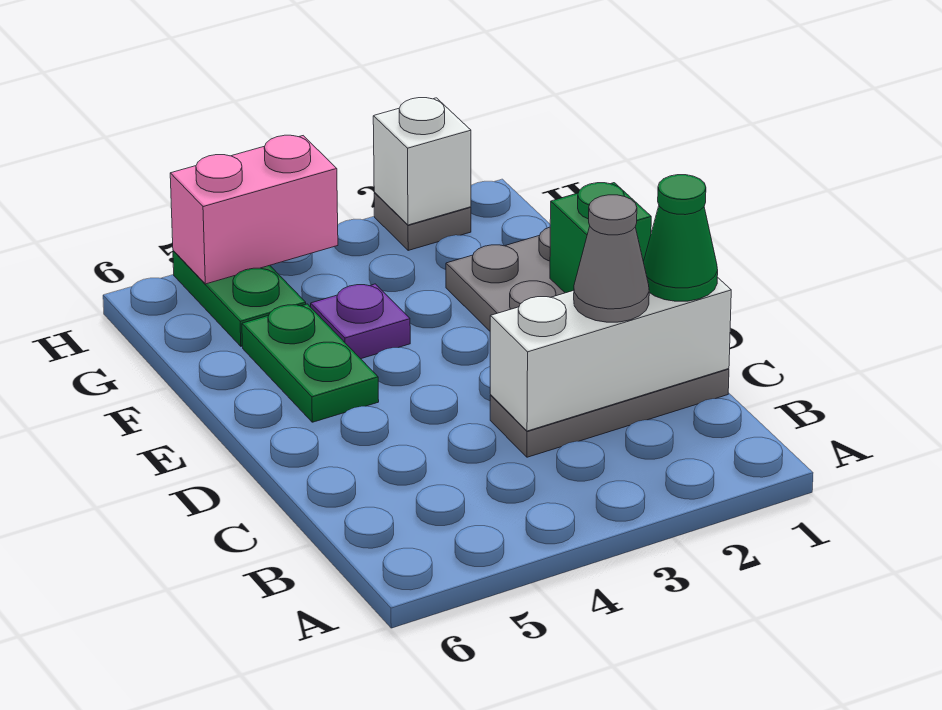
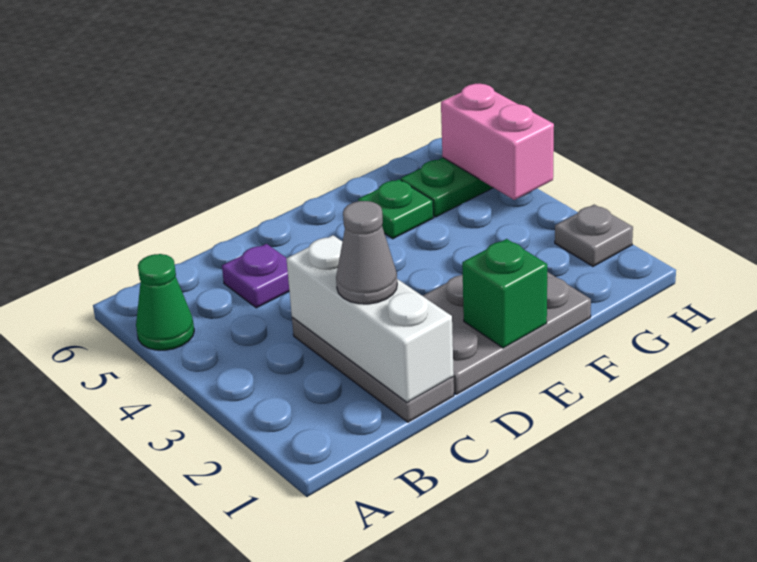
green 1x1 cone [644,175,718,301] -> green 1x1 cone moved to [136,254,194,350]
green 1x2 plate [242,304,379,422] -> green 1x1 plate [358,179,434,239]
purple 1x1 plate [311,284,410,359] -> purple 1x1 plate moved to [222,244,289,308]
white 1x1 brick [373,98,471,225] -> none

